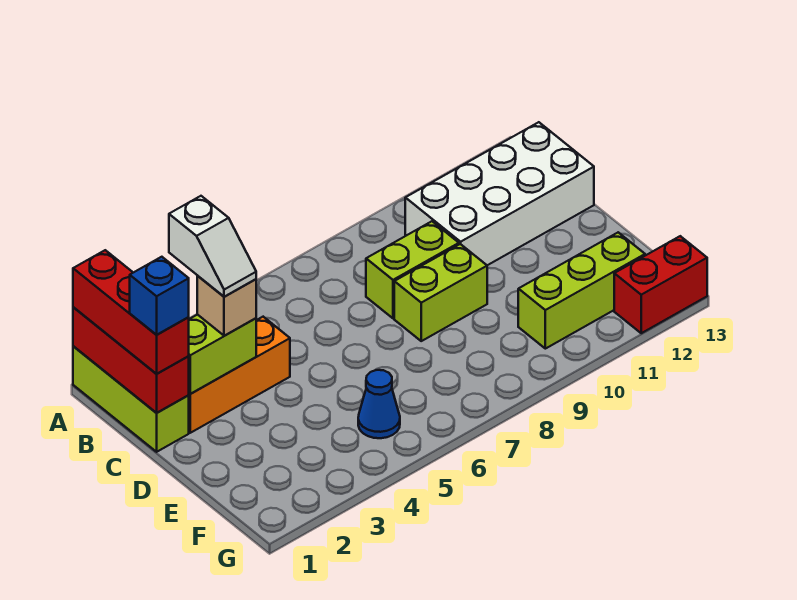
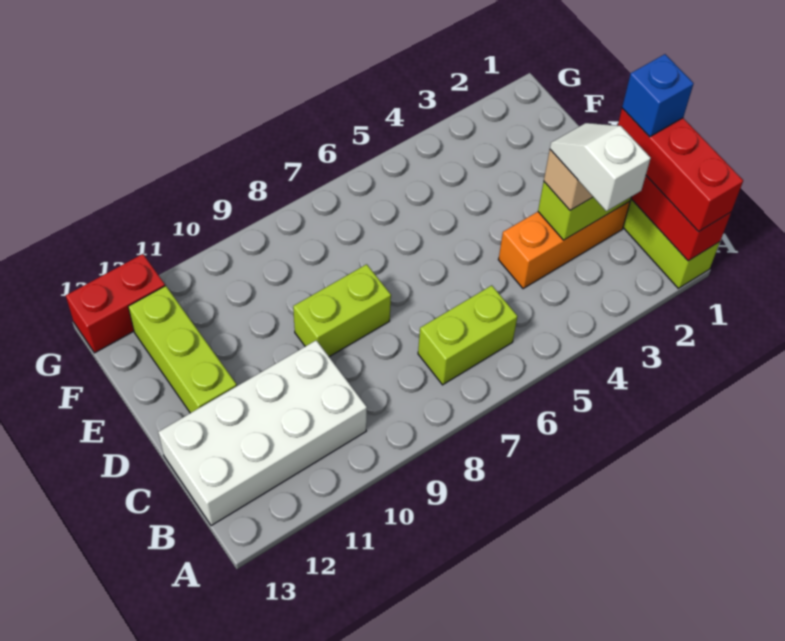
lime 1x2 brick [366,221,459,318] -> lime 1x2 brick moved to [418,285,518,385]
blue 1x1 cone [358,370,400,438] -> none
lime 1x3 brick [518,232,645,349] -> lime 1x3 brick turned to [128,286,237,413]

